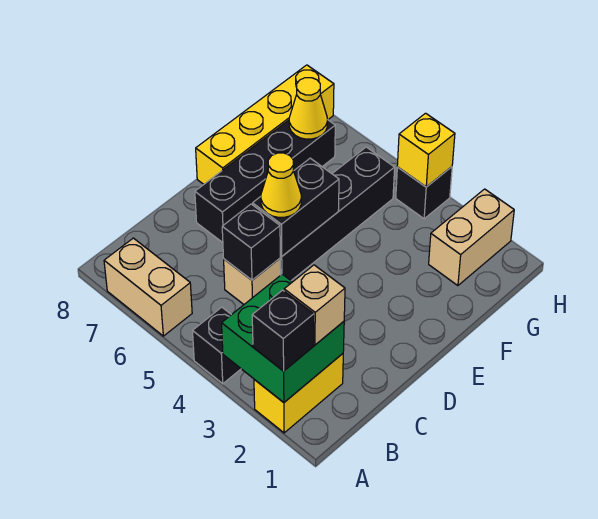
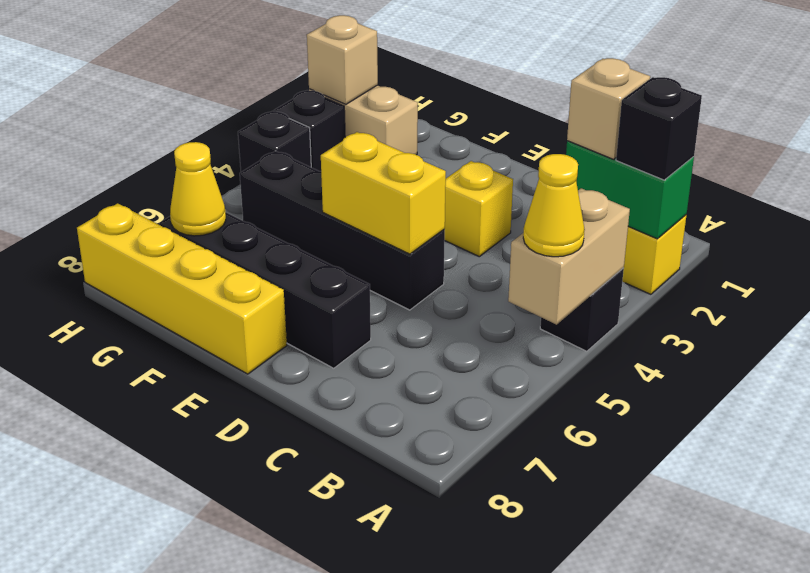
green 2x2 brick [222,274,344,402] -> green 1x2 brick [566,141,694,239]
tan 1x2 brick [104,238,192,336] -> tan 1x2 brick moved to [508,188,630,325]
tan 1x1 brick [224,259,281,304] -> tan 1x1 brick moved to [307,15,378,104]
black 1x1 brick [222,204,280,280] -> black 1x1 brick moved to [274,90,345,171]
black 1x2 brick [253,158,339,256] -> yellow 1x2 brick [321,132,446,254]
yellow 1x1 cone [261,153,301,217] -> yellow 1x1 cone moved to [523,154,585,257]
yellow 1x1 brick [397,113,455,187] -> yellow 1x1 brick moved to [444,161,513,257]

